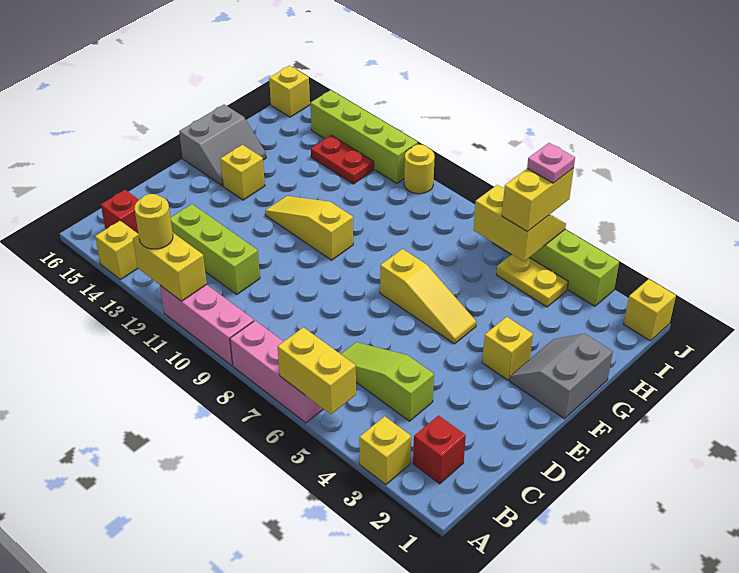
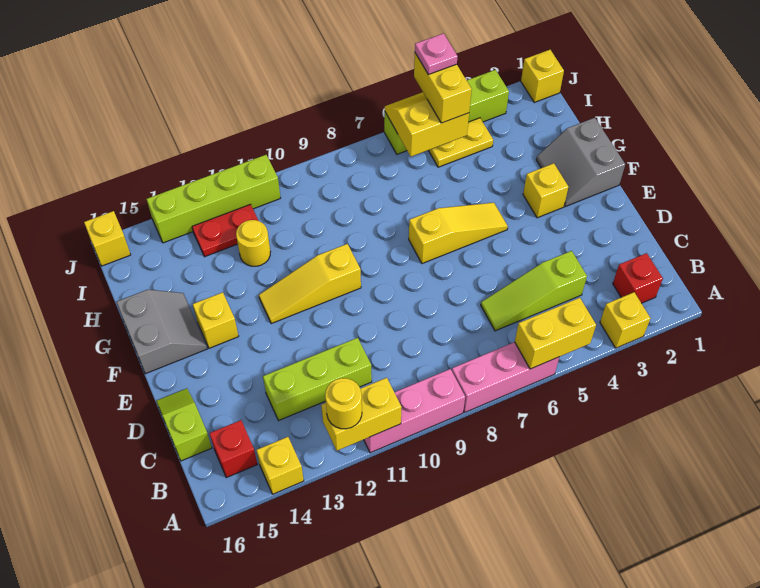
none -> lime 1x2 slope [156,388,212,461]
yellow 1x1 round brick [404,145,435,194] -> yellow 1x1 round brick moved to [236,220,271,266]

